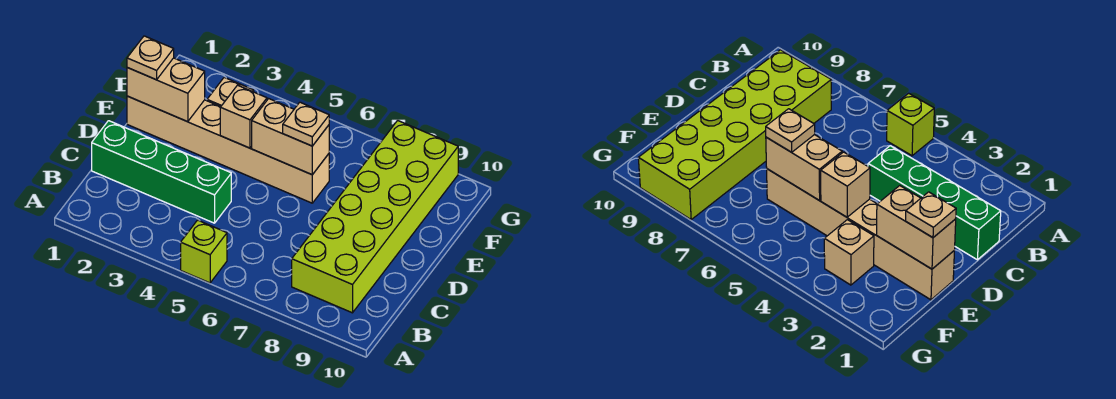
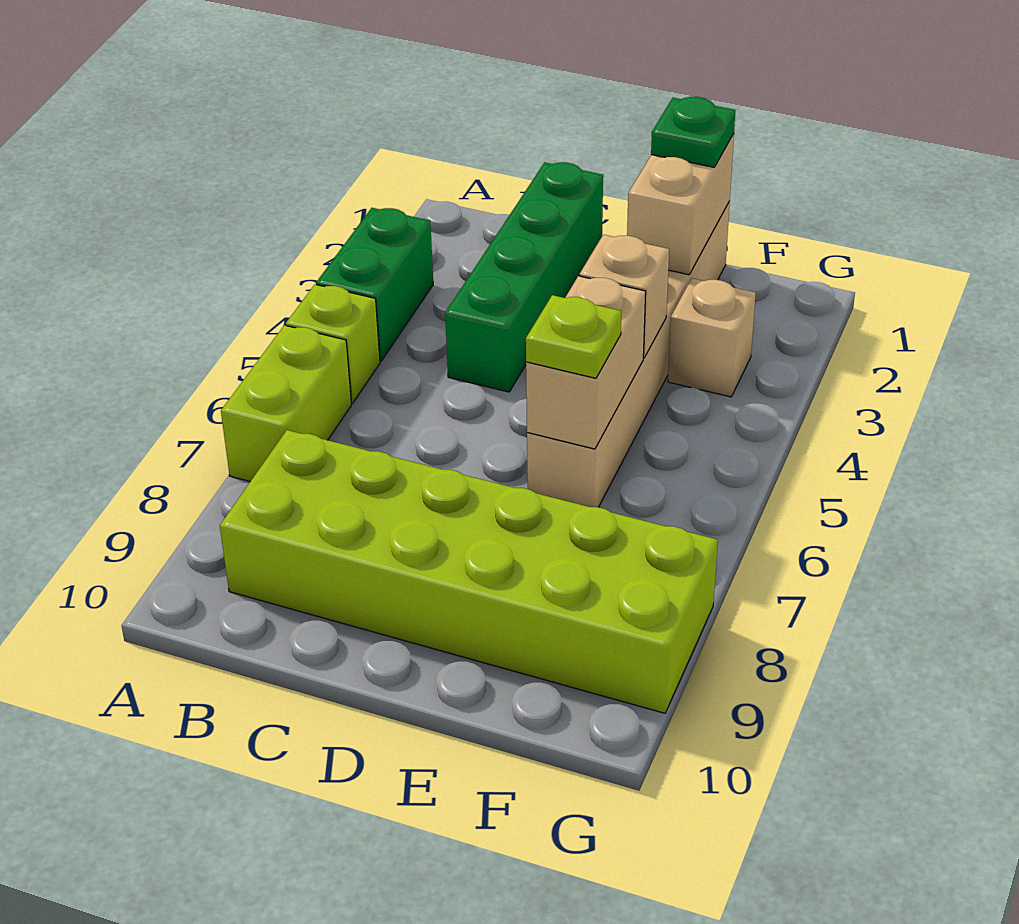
none -> green 1x2 brick [316,208,433,361]
none -> lime 1x2 brick [221,325,352,481]
tan 1x1 plate [127,36,174,80] -> green 1x1 plate [651,97,735,167]
tan 1x1 plate [283,102,329,146] -> lime 1x1 plate [526,295,621,378]

